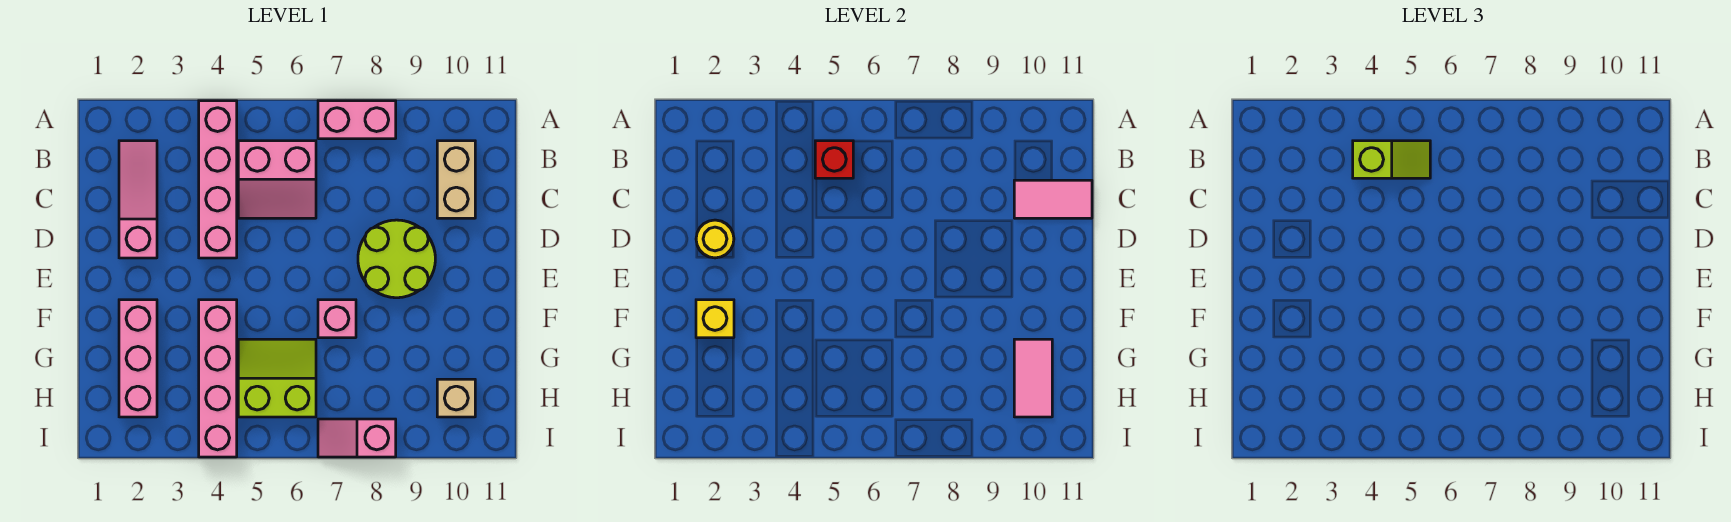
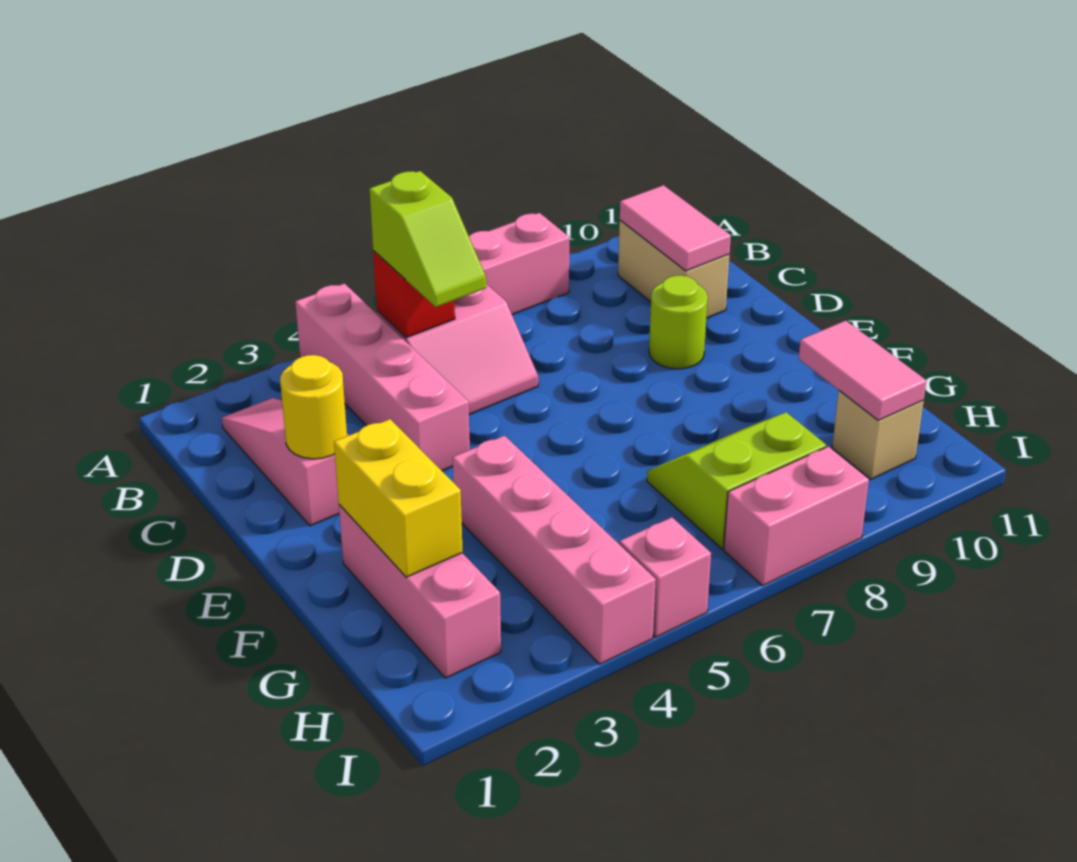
lime 1x2 slope [1353,141,1430,178] -> lime 1x2 slope turned to [370,171,486,307]
pink 1x2 tile [1014,180,1092,218] -> pink 1x2 tile turned to [620,185,731,271]
lime 2x2 round brick [358,220,435,298] -> lime 1x1 round brick [649,276,708,369]
yellow 1x1 brick [696,300,734,338] -> yellow 1x2 brick [334,419,463,577]
pink 1x1 brick [318,300,356,338] -> pink 1x1 brick moved to [620,517,711,637]
lime 2x2 slope [238,339,316,417] -> lime 2x2 slope moved to [647,412,826,549]
pink 1x2 slope [318,419,396,457] -> pink 1x2 brick [724,446,869,586]

